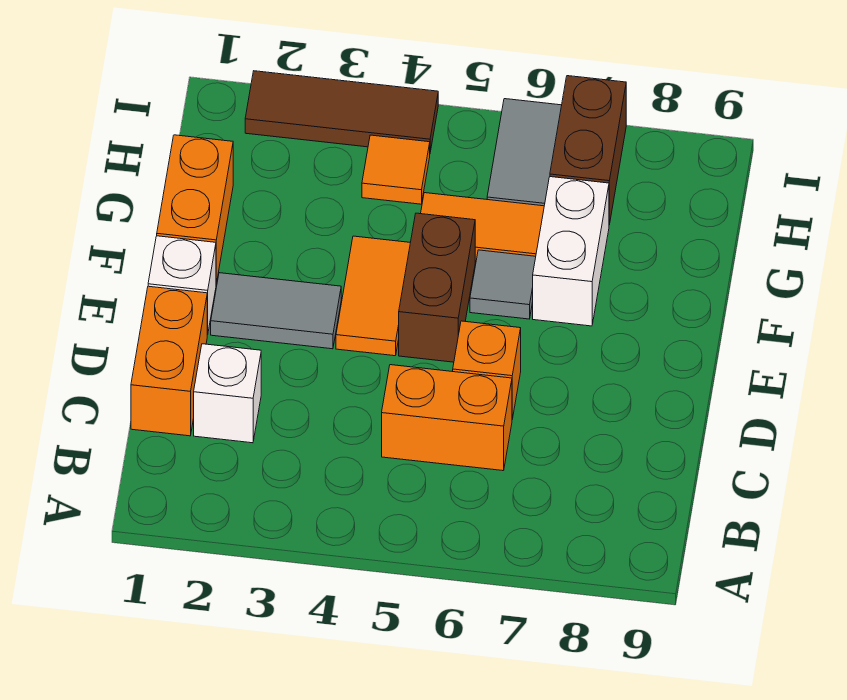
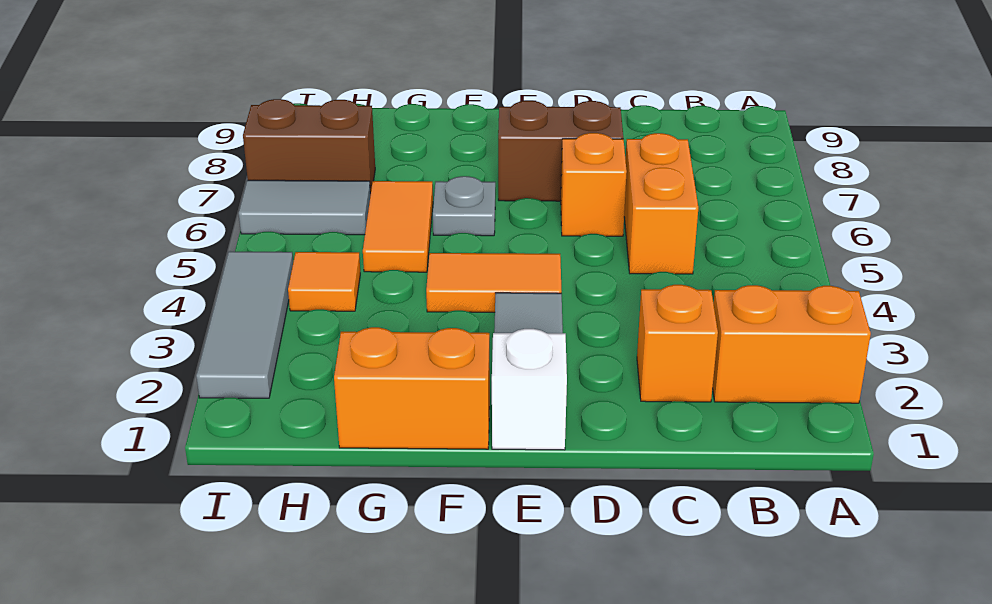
orange 1x2 brick [131,286,207,436] -> orange 1x2 brick moved to [713,285,871,403]
white 1x1 brick [194,344,261,443] -> orange 1x1 brick [637,285,718,402]
brown 1x2 brick [399,213,475,362] -> brown 1x2 brick moved to [498,101,623,201]
grey 1x1 tile [470,250,536,319] -> grey 1x1 plate [433,176,495,236]
white 1x2 brick [533,177,609,326] -> none
brown 1x3 tile [245,71,438,152] -> grey 1x3 tile [196,251,293,398]

